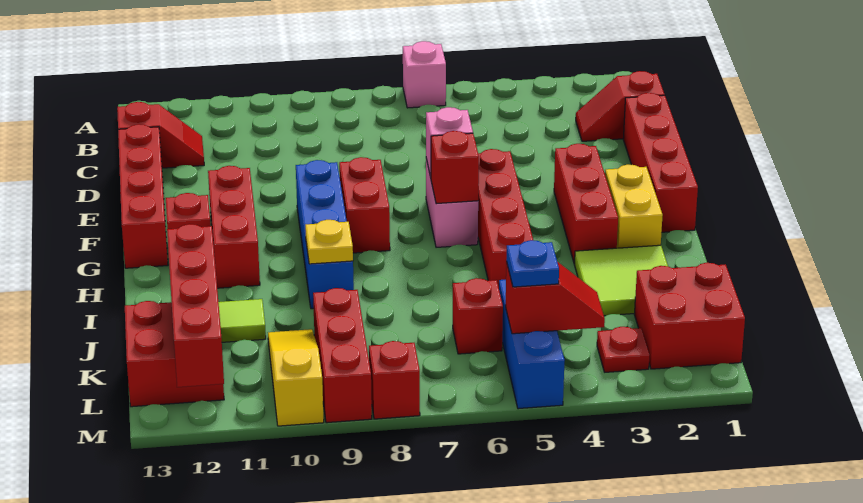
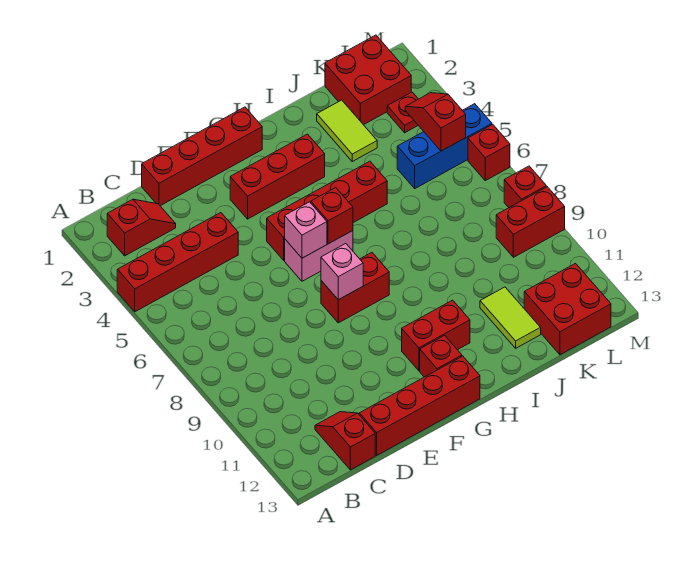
pink 1x1 brick [403,41,446,108] -> pink 1x1 brick moved to [321,244,363,300]
red 1x2 slope [576,71,665,141] -> red 1x2 slope turned to [107,199,176,256]
blue 1x4 brick [296,160,354,309] -> none
red 1x3 brick [208,166,260,288] -> red 1x2 brick [402,300,470,371]
yellow 1x2 brick [605,165,663,248] -> none
lime 2x2 tile [575,245,668,316] -> lime 1x2 tile [317,100,377,161]
yellow 1x1 plate [305,220,353,264] -> none
red 1x4 brick [167,224,224,387] -> red 1x4 brick moved to [117,213,238,312]
red 1x1 brick [453,278,503,354] -> red 1x1 brick moved to [468,125,510,181]
red 1x3 brick [313,288,372,423] -> red 1x2 brick [496,187,565,257]
yellow 1x3 slope [268,329,324,426] -> none
blue 1x1 plate [506,240,559,287] -> none

